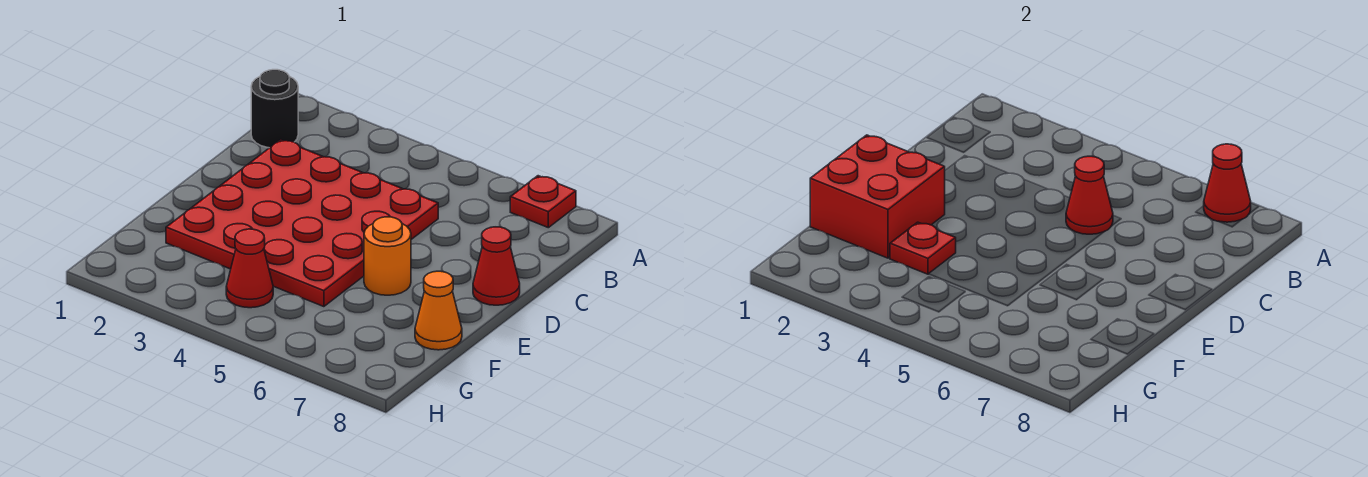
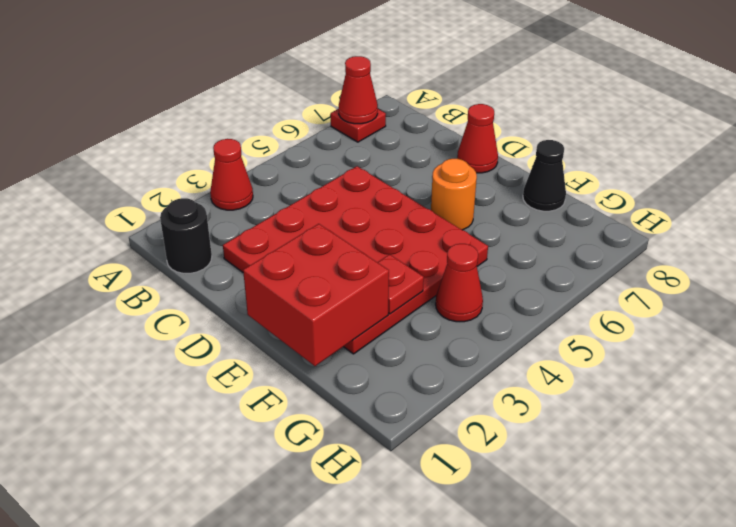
red 1x1 cone [1066,156,1113,234] -> red 1x1 cone moved to [210,139,253,210]
orange 1x1 cone [415,271,462,350] -> black 1x1 cone [523,140,566,211]

